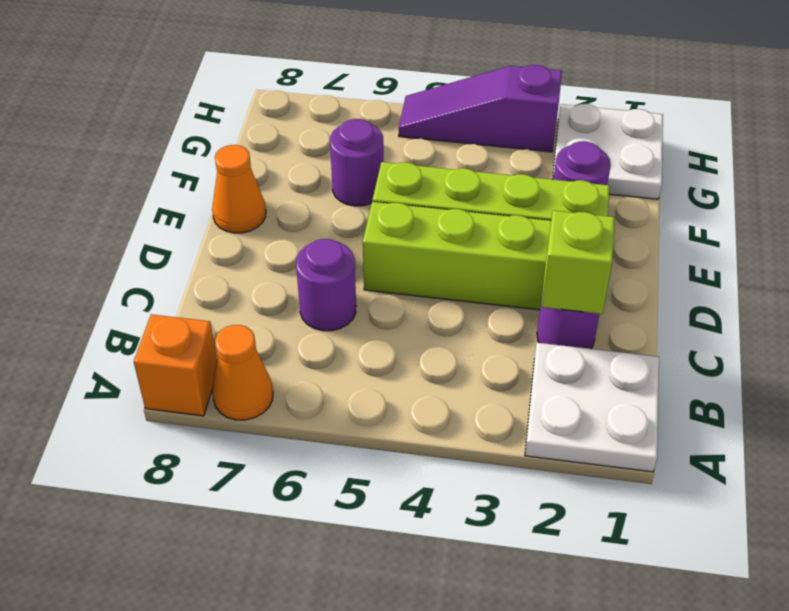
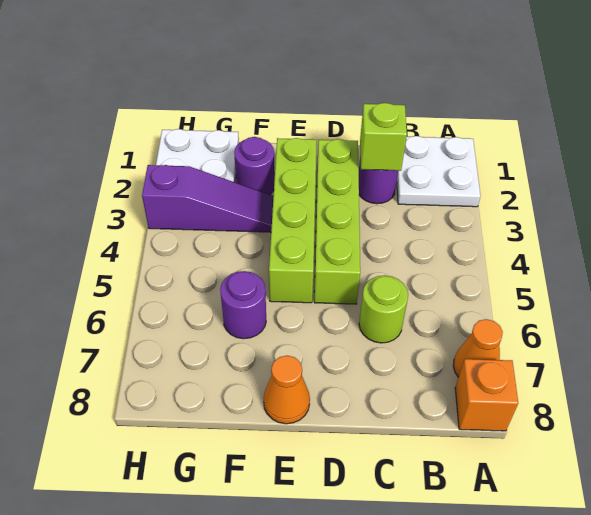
purple 1x1 round brick [296,239,356,331] -> lime 1x1 round brick [359,275,408,343]
purple 1x3 slope [399,65,562,152] -> purple 1x3 slope turned to [142,165,274,232]

